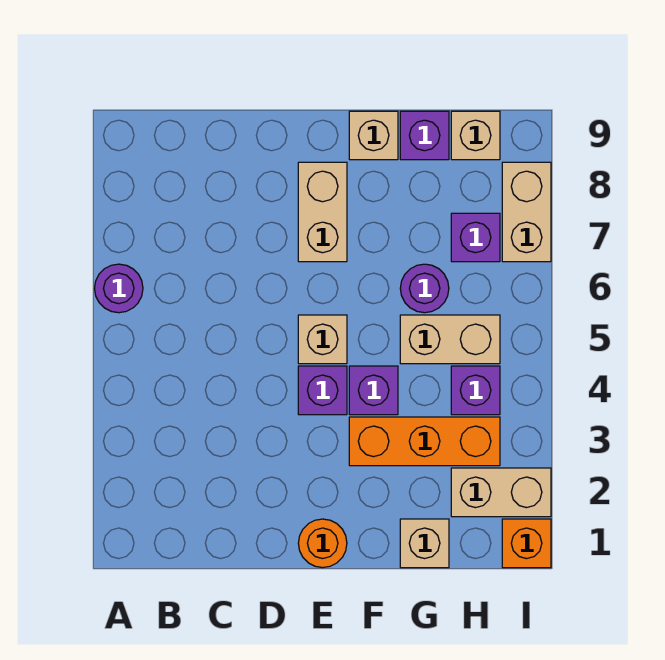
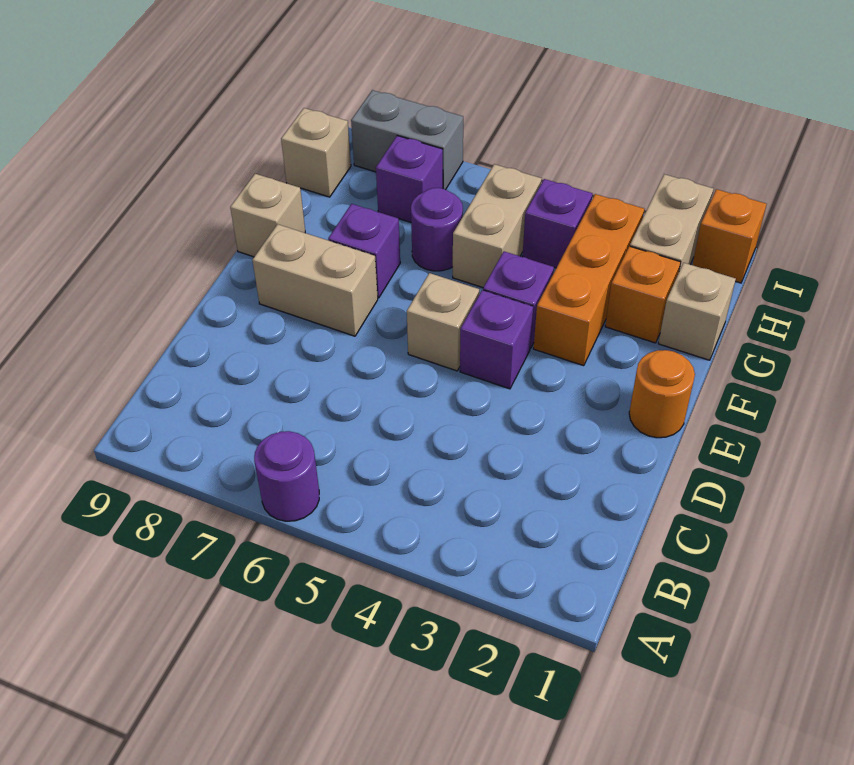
none -> orange 1x1 brick [605,246,681,343]
purple 1x1 brick [400,111,449,160] -> purple 1x1 brick moved to [328,204,400,298]
tan 1x2 brick [502,162,551,262] -> grey 1x2 brick [351,90,463,190]

